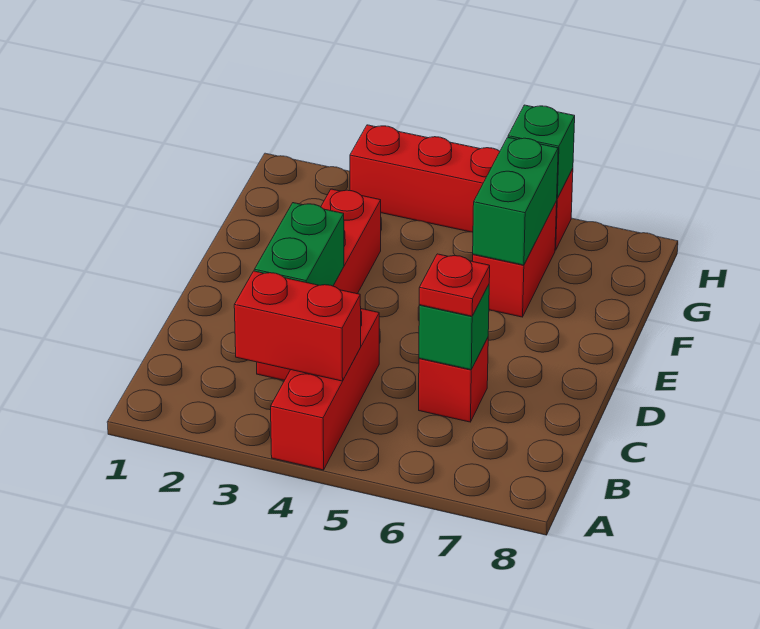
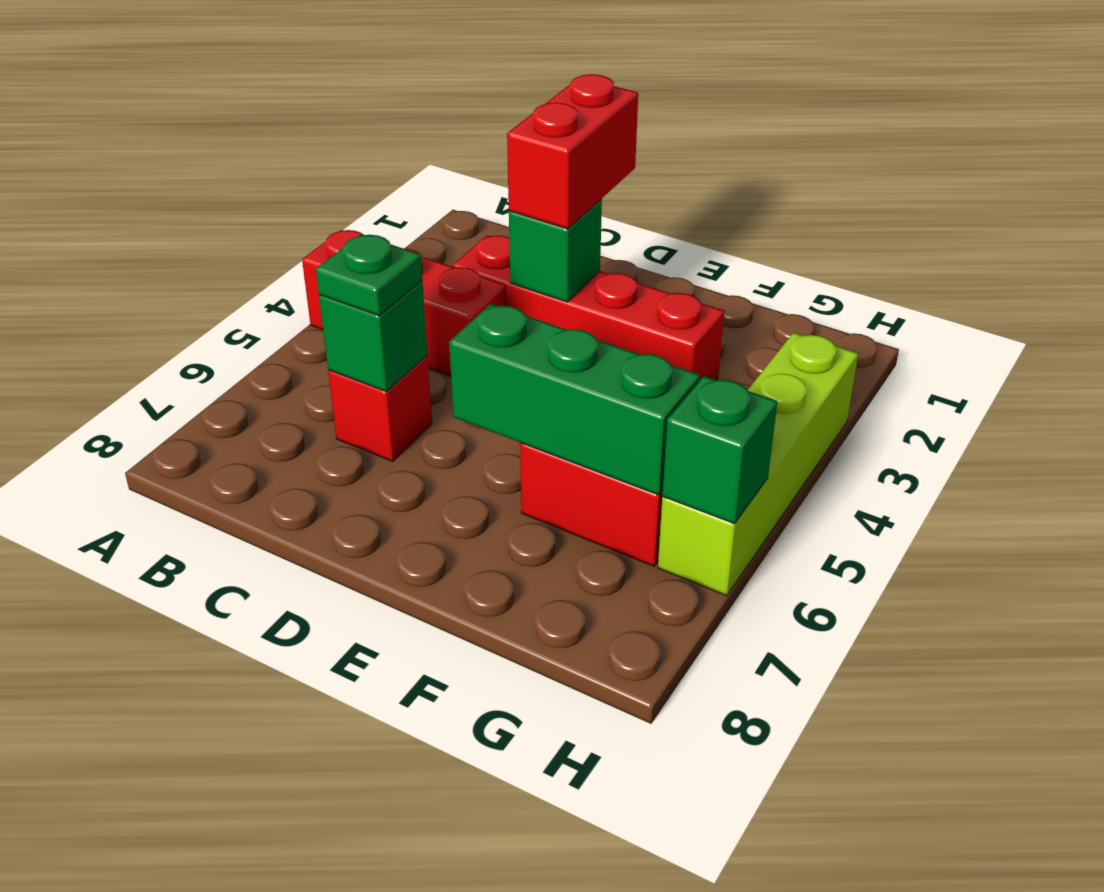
red 1x2 brick [234,271,361,381] -> red 1x2 brick moved to [507,74,638,229]
green 1x2 brick [254,203,344,286] -> green 1x1 brick [509,199,602,302]
red 1x1 plate [419,254,490,316] -> green 1x1 plate [316,235,422,316]
green 1x2 brick [473,137,558,265] -> green 1x3 brick [449,304,700,495]
red 1x4 brick [350,125,573,250] -> lime 1x4 brick [658,333,858,596]

